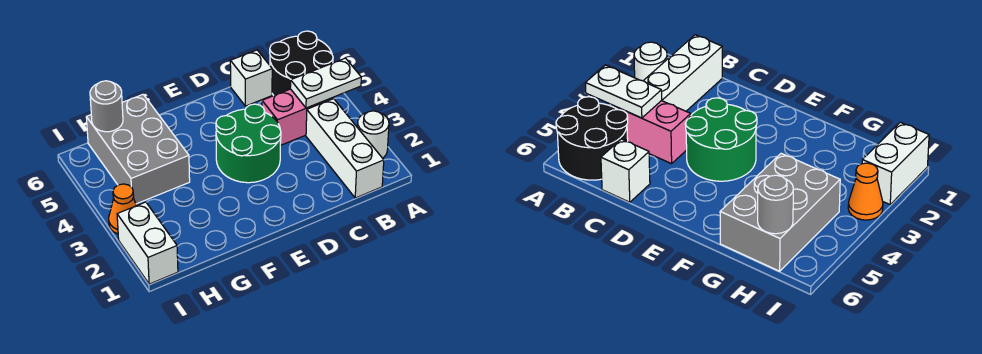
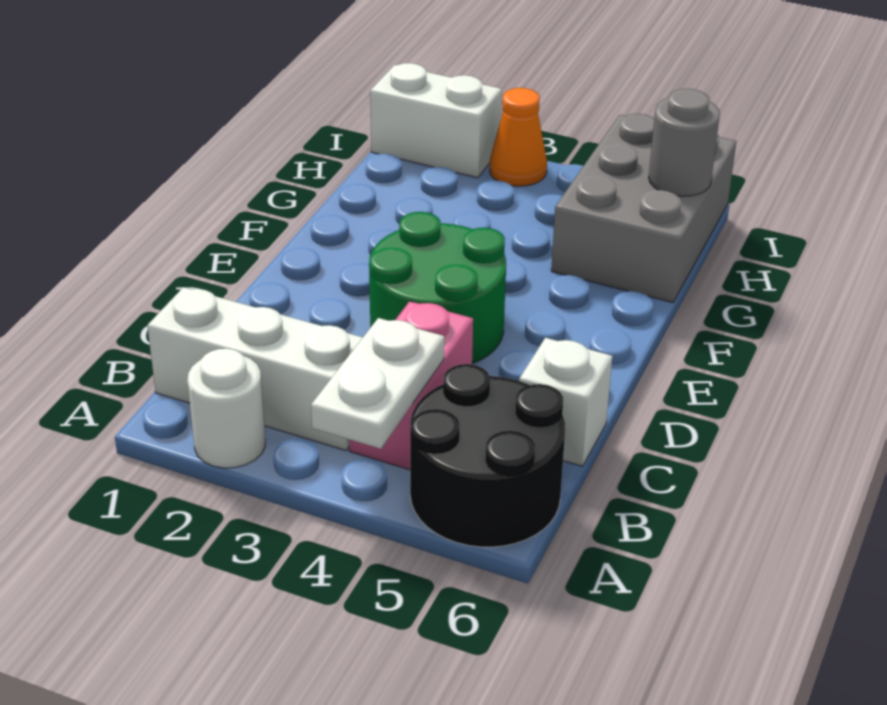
grey 2x3 brick [86,95,190,204] -> grey 2x3 brick turned to [551,114,736,303]

